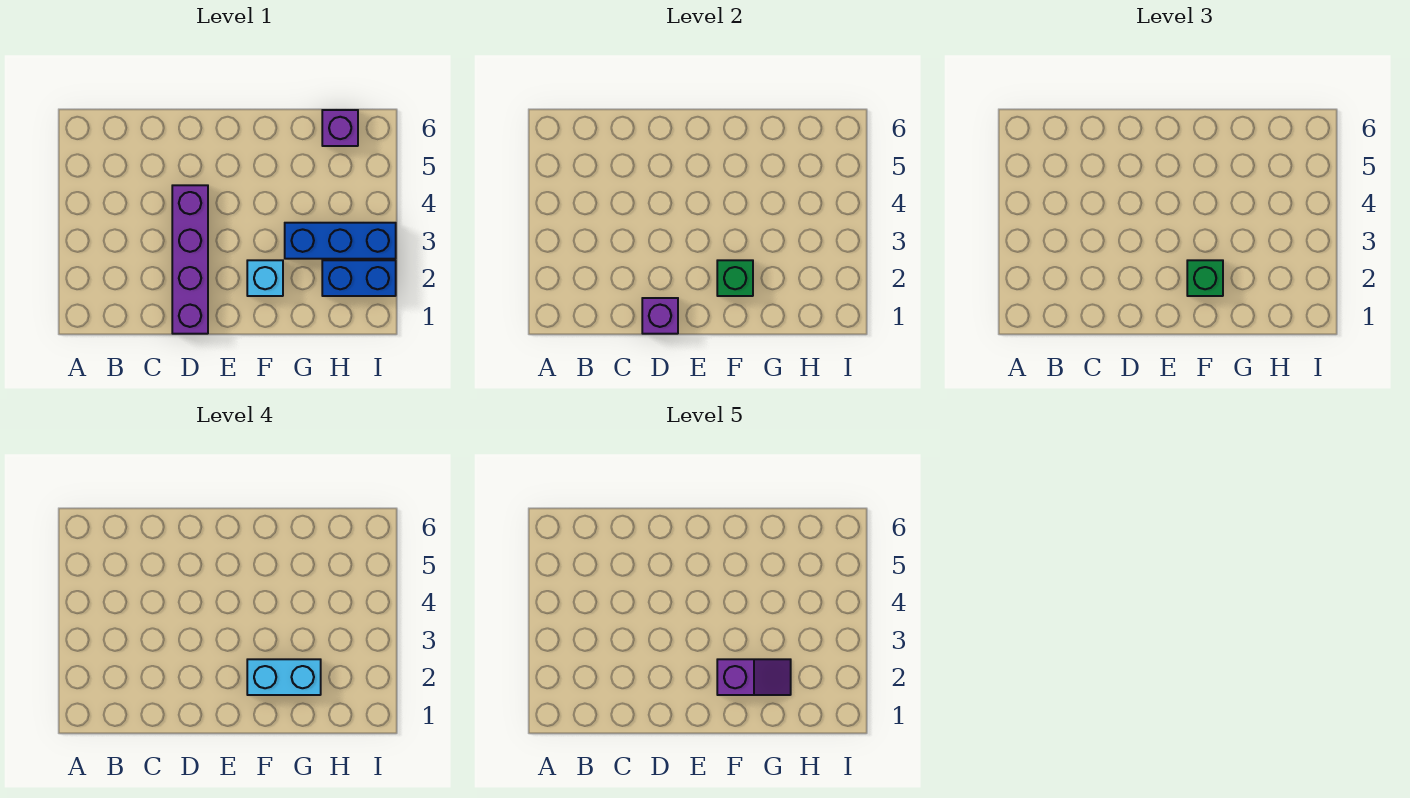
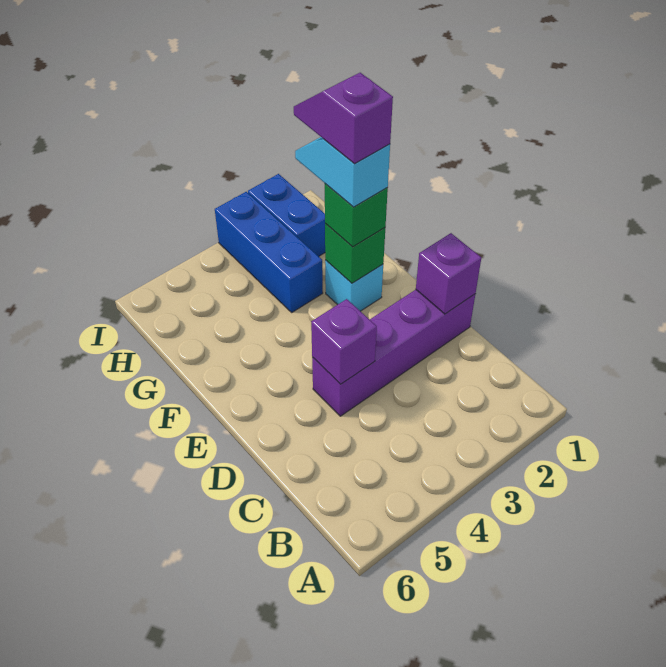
cyan 1x2 brick [247,659,321,695] -> cyan 1x2 slope [295,137,390,207]
purple 1x1 brick [322,110,358,146] -> purple 1x1 brick moved to [311,299,377,384]

